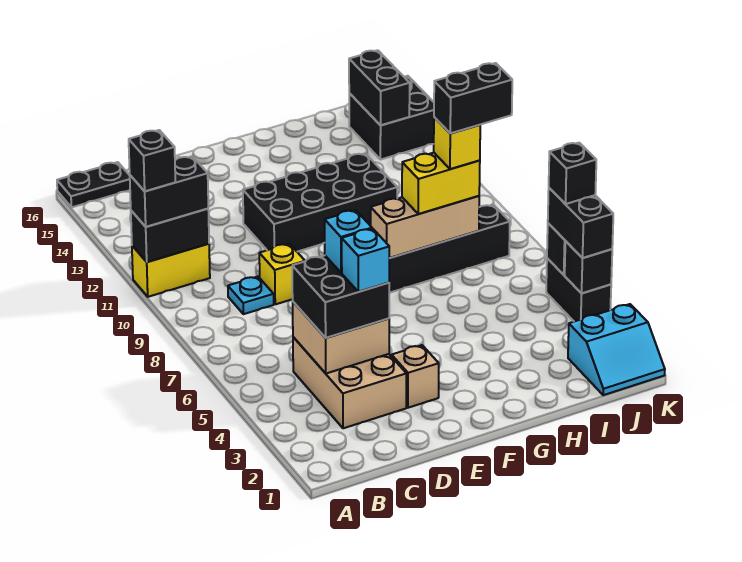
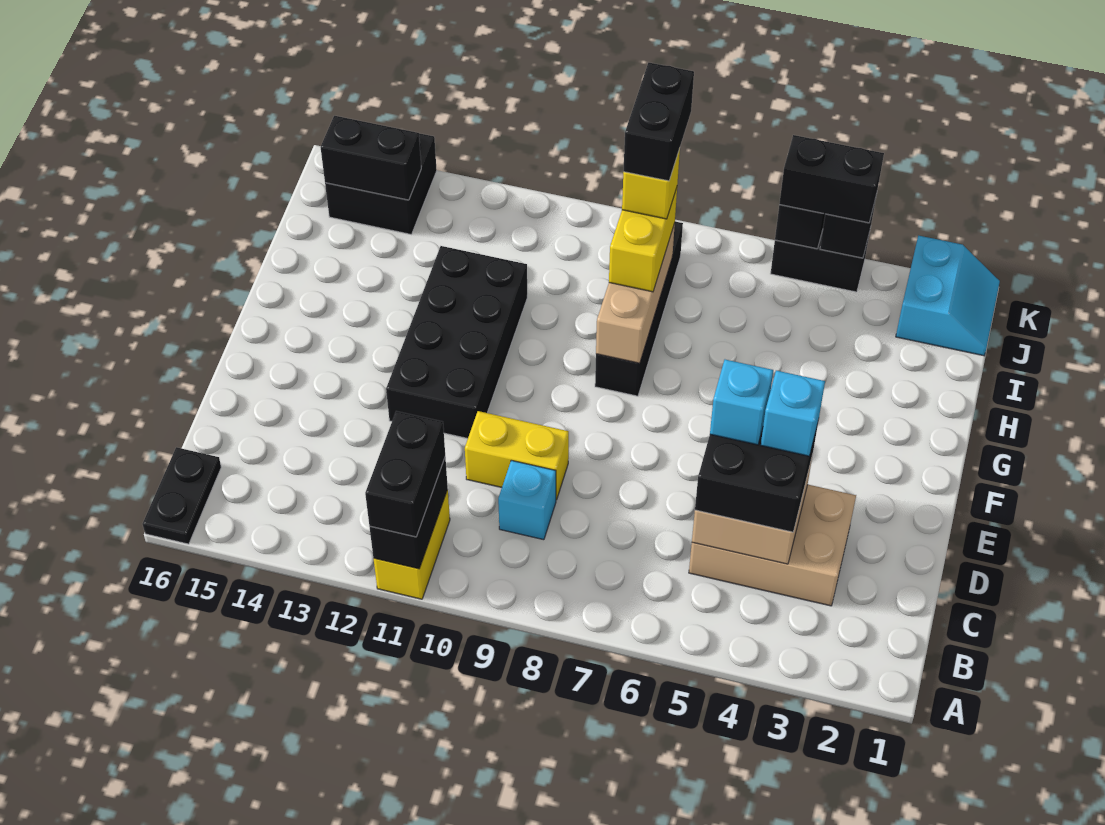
black 1x1 brick [129,130,175,191] -> none
cyan 1x1 plate [228,276,274,314] -> cyan 1x1 brick [498,460,556,540]
yellow 1x1 brick [259,244,305,304] -> yellow 1x2 brick [465,411,569,500]
tan 1x1 brick [391,345,439,408] -> none
black 1x1 brick [549,143,596,204] -> none

